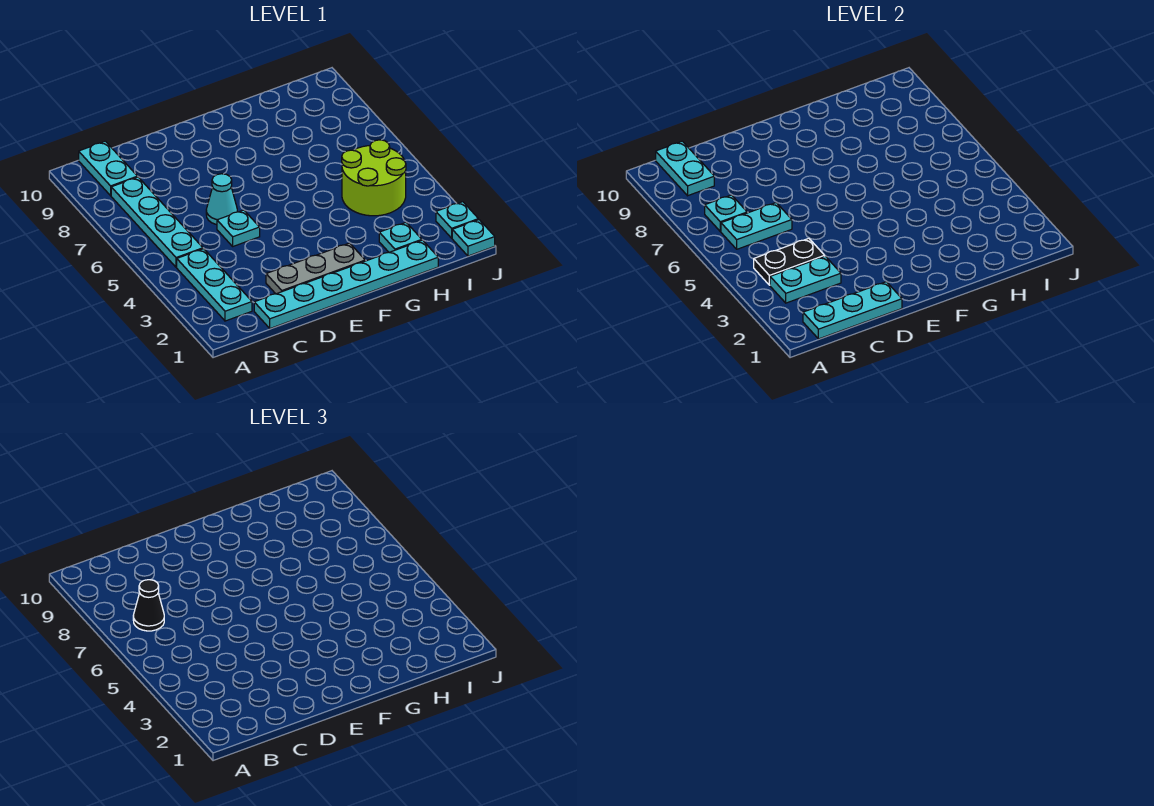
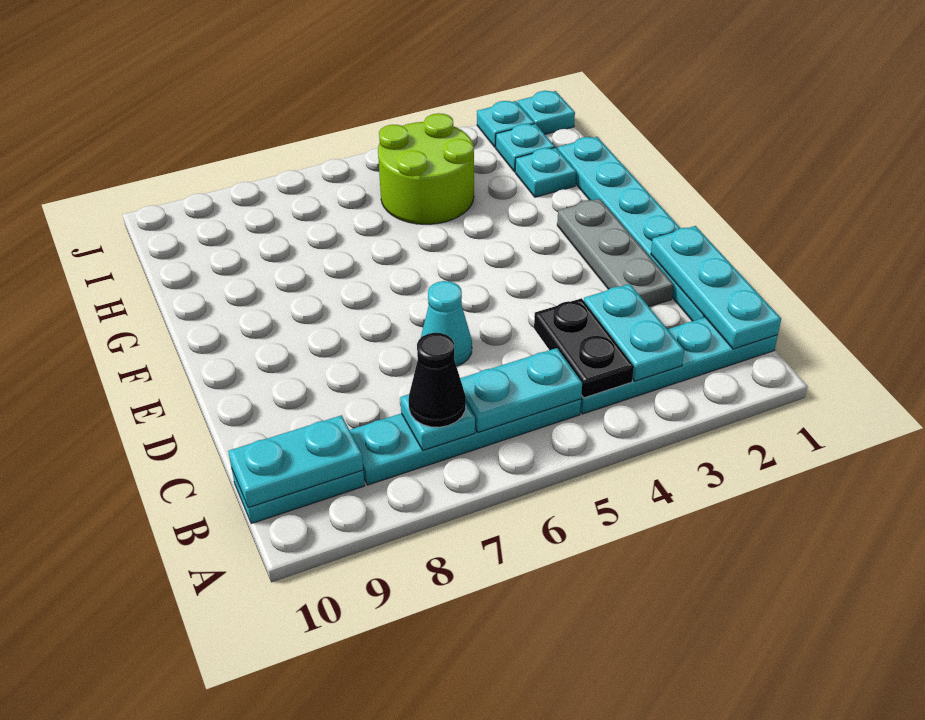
cyan 1x3 plate [177,249,252,321] -> cyan 1x4 plate [580,317,778,414]
cyan 1x2 plate [721,203,792,249] -> cyan 1x2 plate turned to [460,348,582,432]
cyan 1x1 plate [217,210,260,246] -> cyan 1x1 plate moved to [496,124,555,172]

